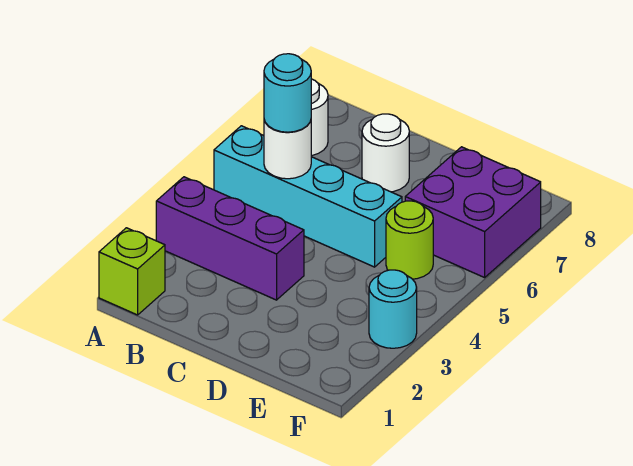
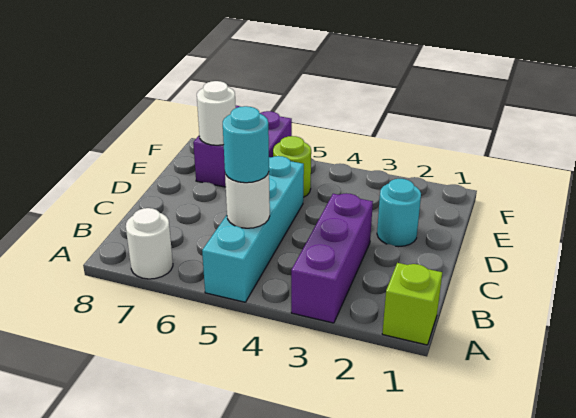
white 1x1 round brick [362,114,409,192] -> white 1x1 round brick moved to [197,81,236,145]
cyan 1x1 round brick [369,270,417,348] -> cyan 1x1 round brick moved to [377,179,421,247]

